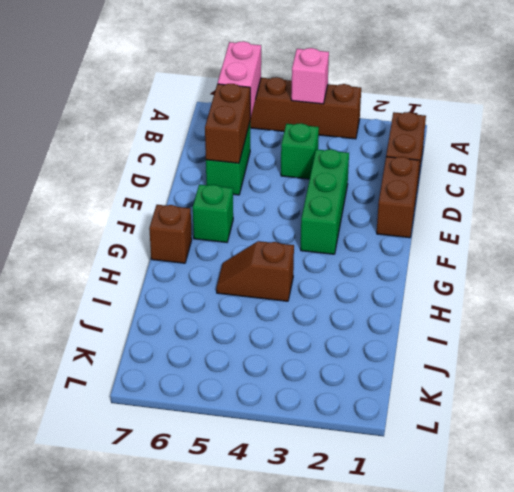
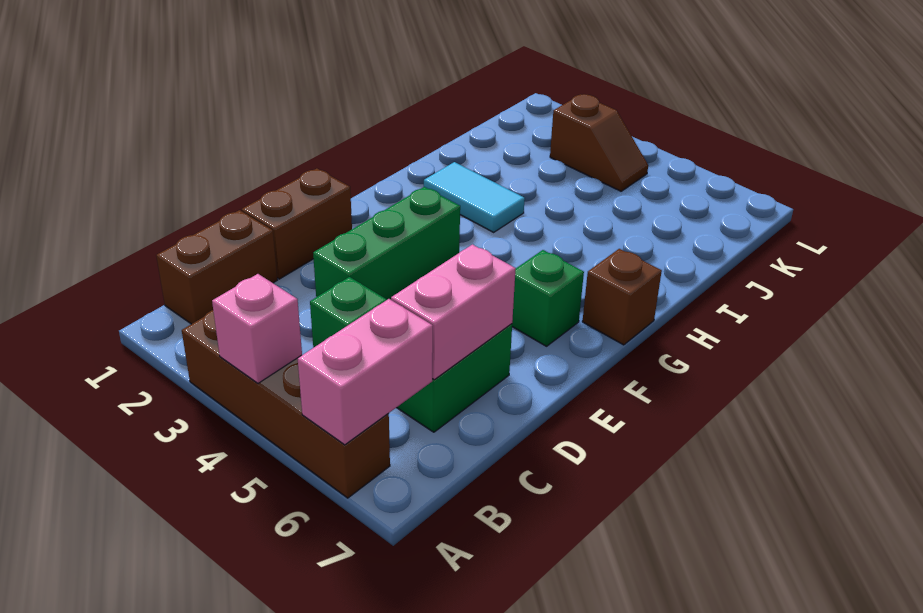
brown 1x2 brick [205,84,250,163] -> pink 1x2 brick [391,244,516,380]
none -> cyan 1x2 tile [424,162,525,232]
brown 1x2 slope [216,241,294,301] -> brown 1x2 slope moved to [550,94,648,191]

